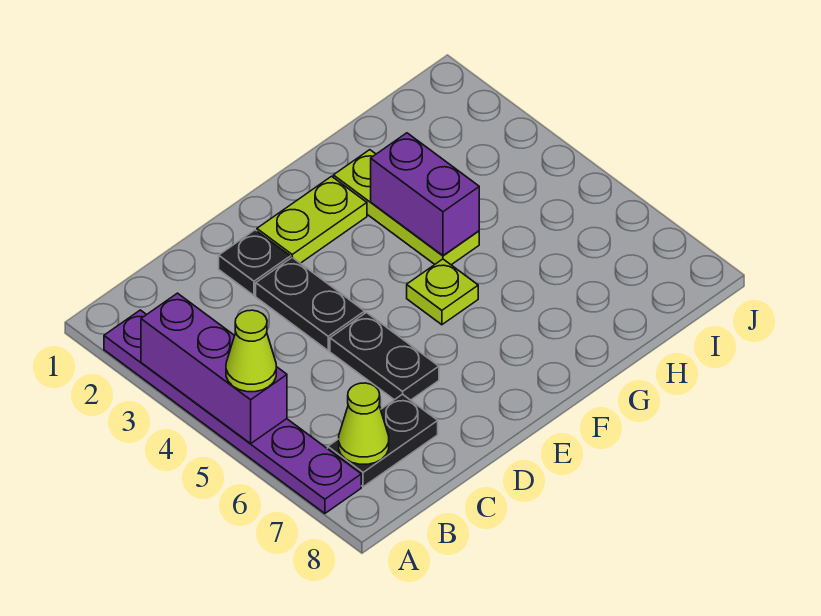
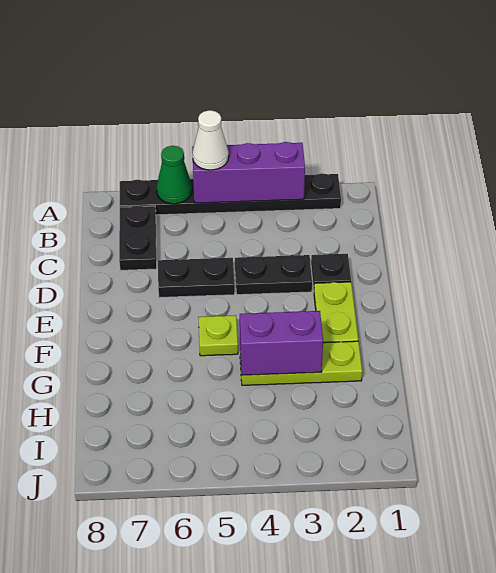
purple 1x6 plate [104,310,361,513] -> black 1x6 plate [120,173,341,215]
lime 1x1 cone [226,310,276,392] -> white 1x1 cone [192,110,229,170]
none -> green 1x1 cone [157,146,192,204]
lime 1x1 cone [339,383,389,464] -> none

